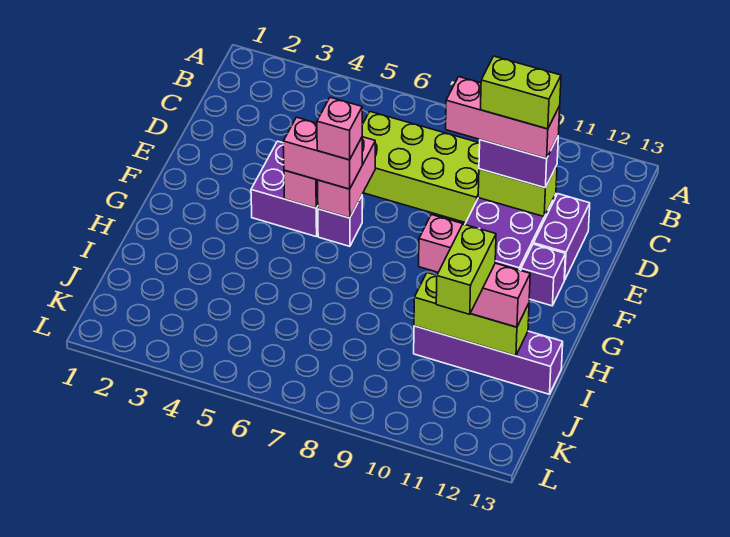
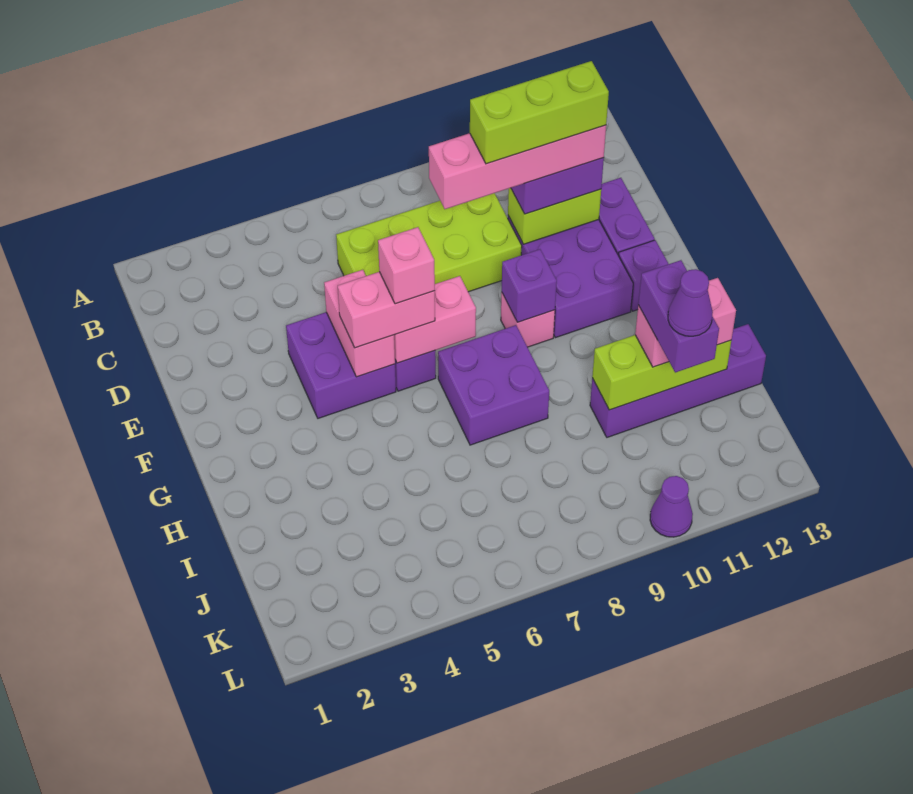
pink 1x3 brick [446,77,560,159] -> pink 1x4 brick [429,125,606,209]
lime 1x2 brick [481,56,561,129] -> lime 1x3 brick [470,61,609,164]
pink 1x2 brick [318,137,375,218] -> pink 1x2 brick turned to [394,276,476,363]
none -> purple 1x1 brick [502,249,557,322]
none -> purple 2x2 brick [438,325,549,445]
lime 1x2 brick [436,224,496,314] -> purple 1x2 brick [638,260,719,373]
none -> purple 1x1 cone [668,269,713,336]
none -> purple 1x1 cone [650,476,693,537]

